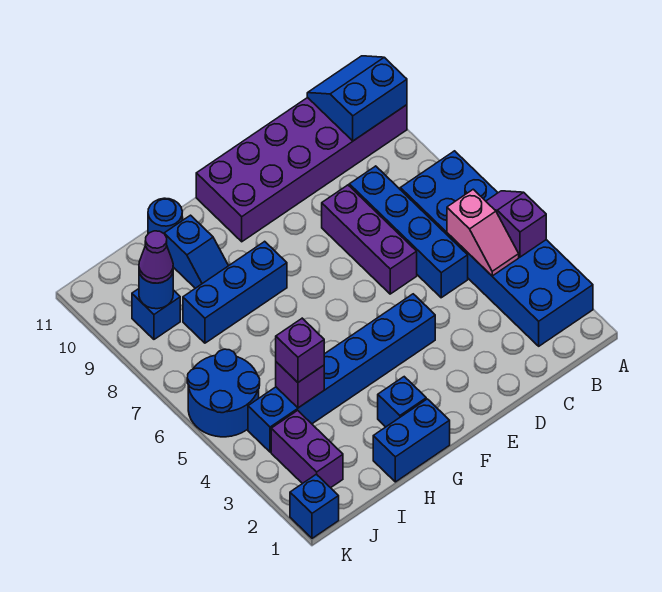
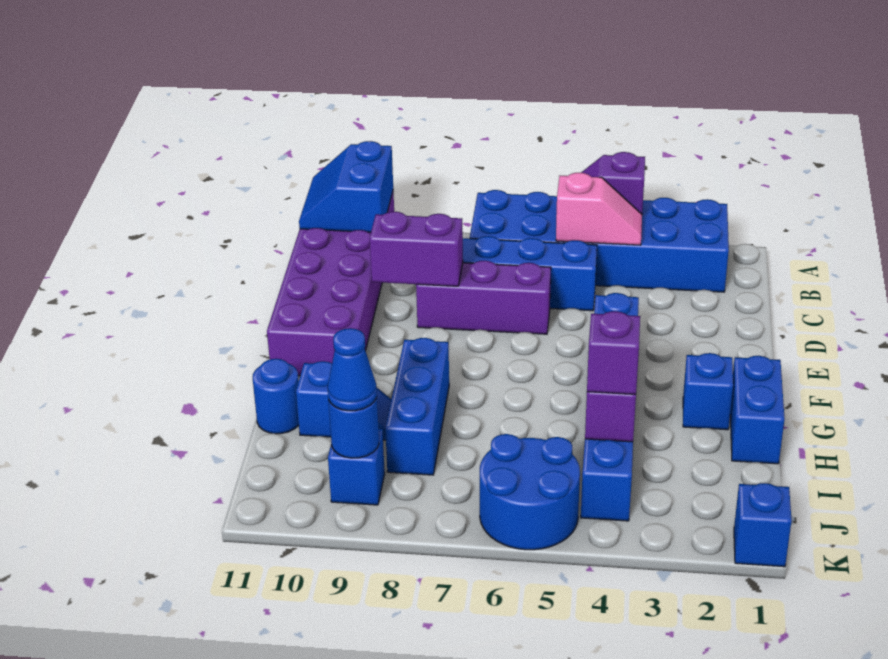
purple 1x2 brick [271,410,343,488] -> purple 1x2 brick moved to [370,212,463,286]
purple 1x1 cone [139,231,173,283] -> blue 1x1 cone [328,328,377,411]

